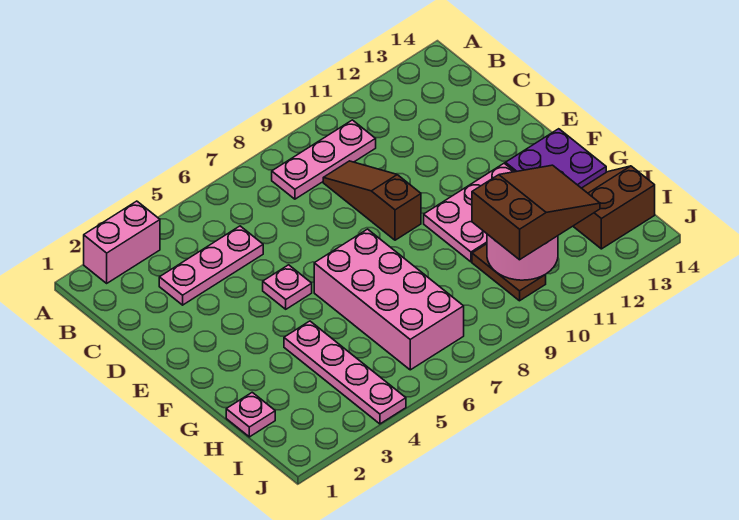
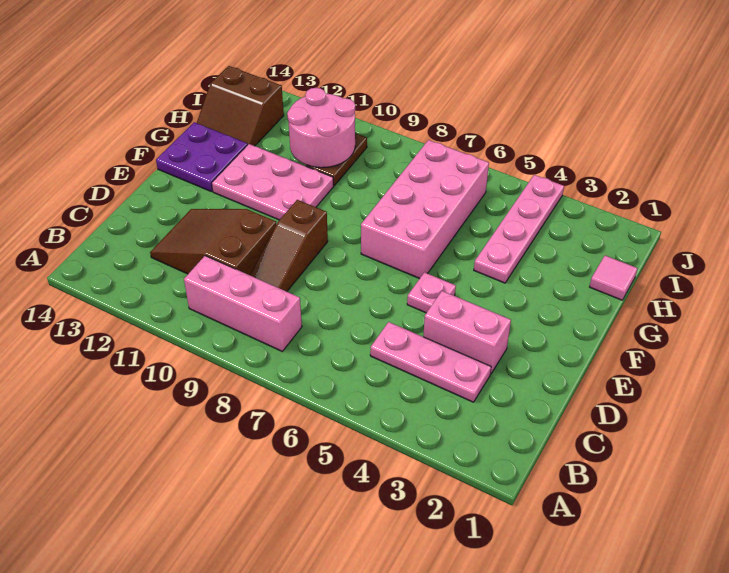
pink 1x2 brick [84,201,160,283] -> pink 1x2 brick moved to [423,291,511,374]
pink 1x3 plate [272,120,376,199] -> pink 1x3 brick [184,256,302,351]
pink 1x1 plate [226,392,275,437] -> pink 1x1 tile [590,256,637,300]
brown 2x3 slope [472,165,600,260] -> brown 2x3 slope moved to [150,209,276,275]

